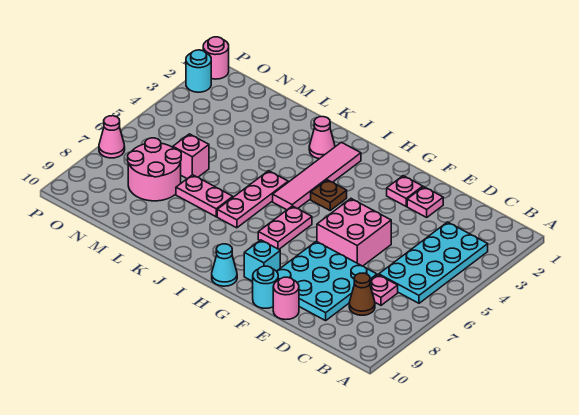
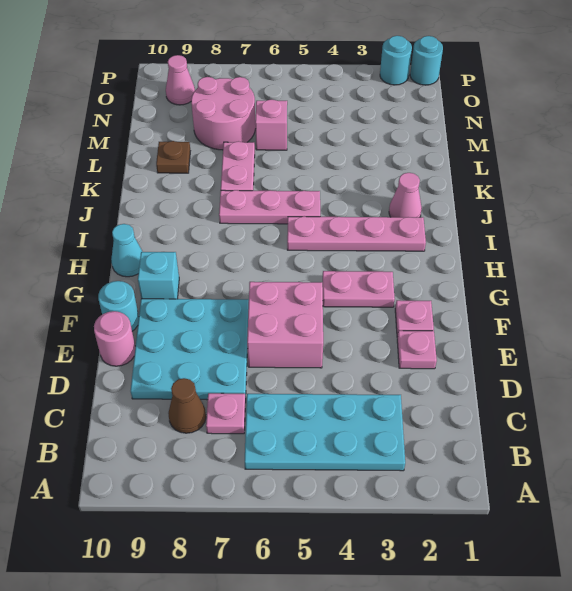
brown 1x1 plate [311,180,347,210] -> brown 1x1 plate moved to [156,141,190,173]
pink 1x2 plate [258,206,312,249] -> pink 1x2 plate moved to [323,271,395,307]
pink 1x4 tile [273,142,361,210] -> pink 1x4 plate [287,217,426,251]
pink 1x1 round brick [203,37,229,79] -> cyan 1x1 round brick [410,36,443,85]
pink 1x1 cone [99,116,125,158] -> pink 1x1 cone moved to [166,55,195,105]

